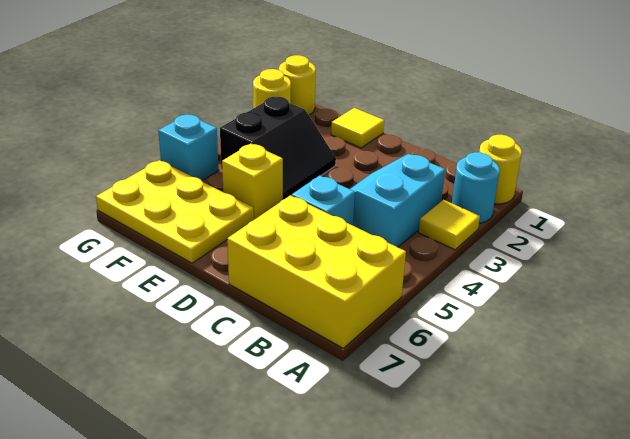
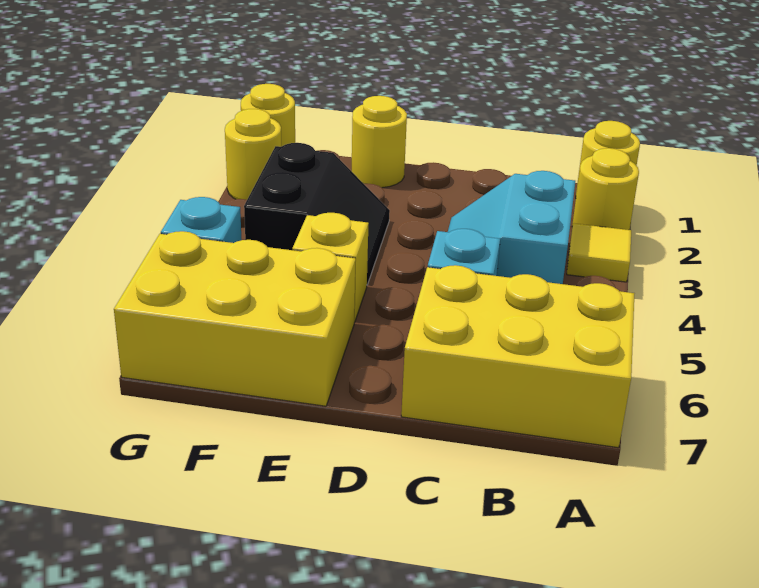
cyan 1x1 round brick [452,152,500,223] -> yellow 1x1 round brick [572,148,639,230]
yellow 1x1 tile [331,108,384,148] -> yellow 1x1 round brick [352,96,407,188]
yellow 2x3 plate [96,160,254,263] -> yellow 2x3 brick [114,231,356,406]

